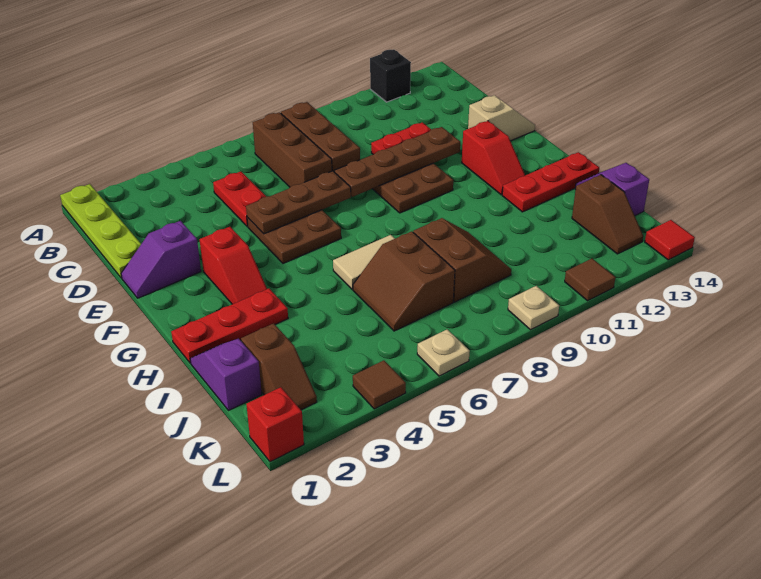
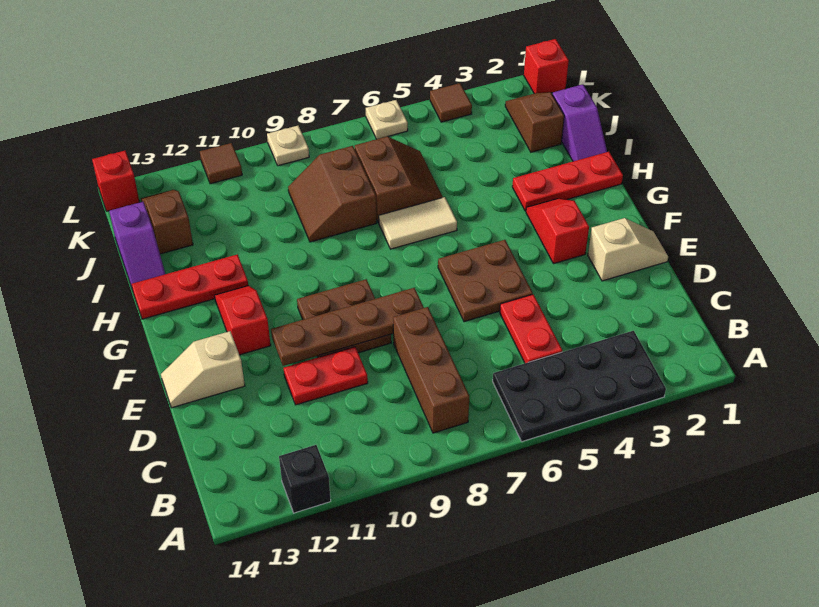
lime 1x4 plate [60,184,141,278] -> none
none -> black 2x4 plate [493,331,666,442]
brown 1x3 brick [253,112,332,187] -> none
purple 1x2 slope [121,221,201,298] -> tan 1x2 slope [588,218,668,281]
brown 1x3 plate [246,171,351,234] -> none
red 1x1 tile [645,220,695,260] -> red 1x1 brick [92,151,140,211]

